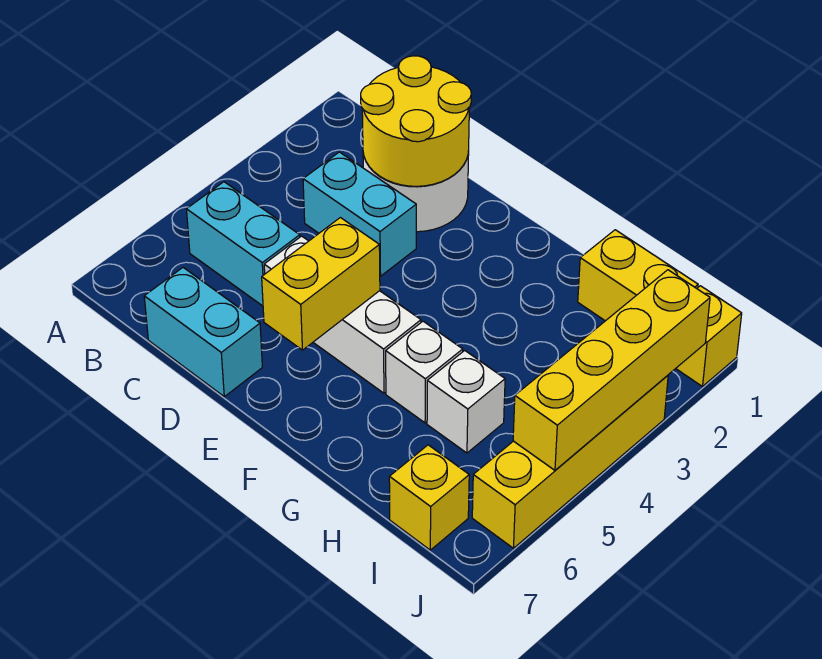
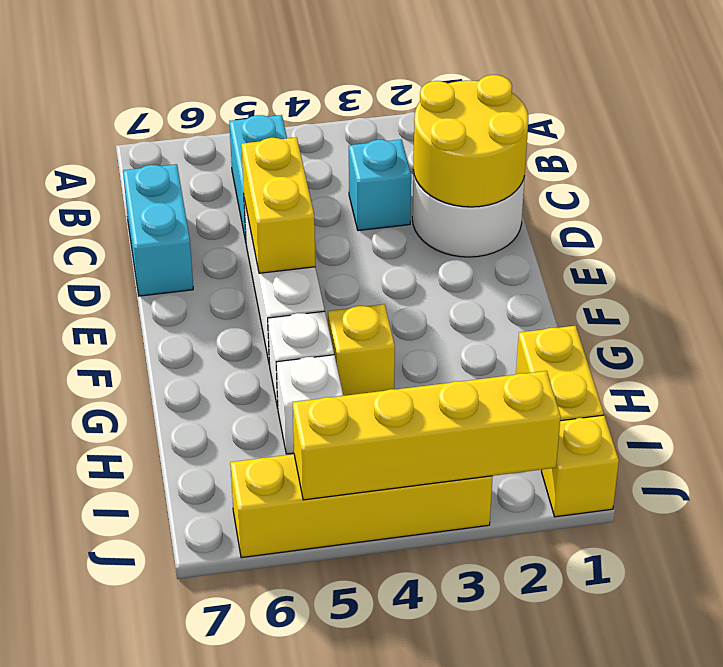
cyan 1x2 brick [303,152,416,276] -> cyan 1x1 brick [349,139,411,231]
yellow 1x2 brick [262,218,380,350] -> yellow 1x2 brick turned to [241,137,315,273]
yellow 1x1 brick [389,445,469,550] -> yellow 1x1 brick moved to [328,304,395,396]

